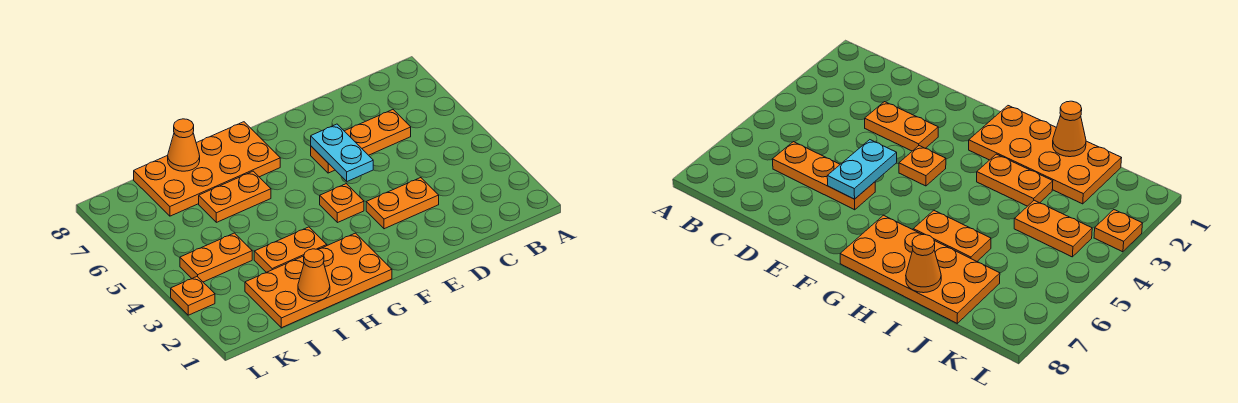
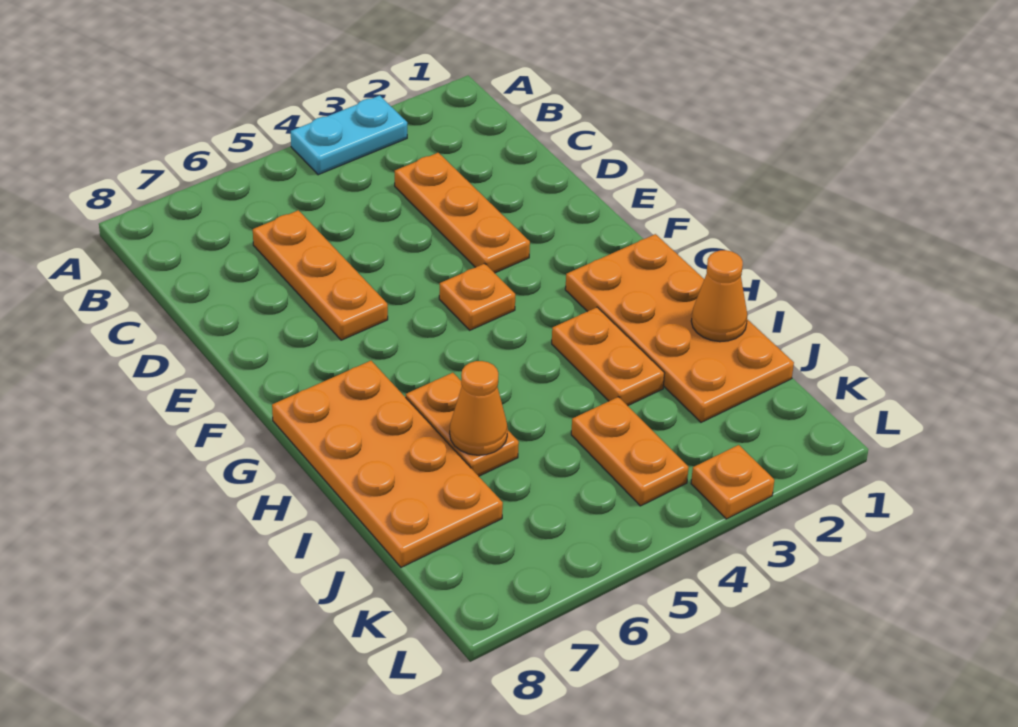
orange 1x2 plate [366,178,439,229] -> orange 1x3 plate [395,153,530,273]
cyan 1x2 plate [311,124,373,181] -> cyan 1x2 plate moved to [291,95,407,175]
orange 1x1 cone [168,119,200,171] -> orange 1x1 cone moved to [450,361,508,455]

